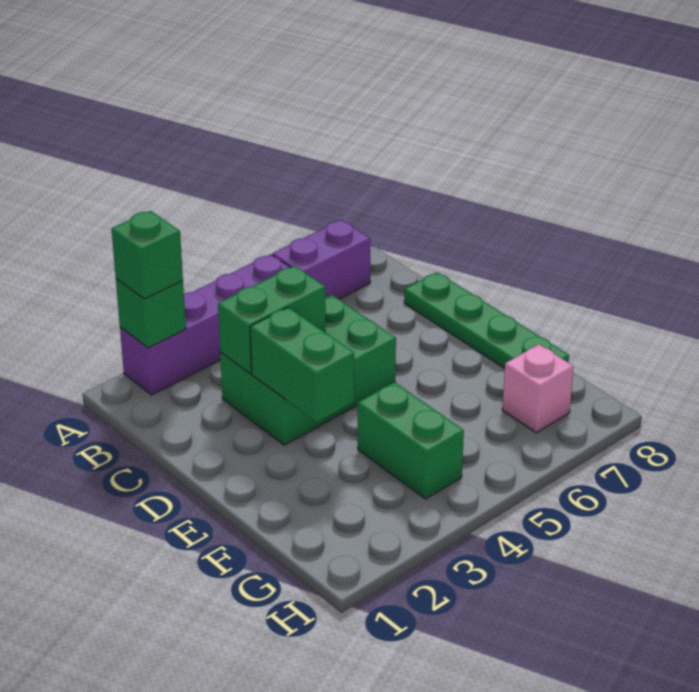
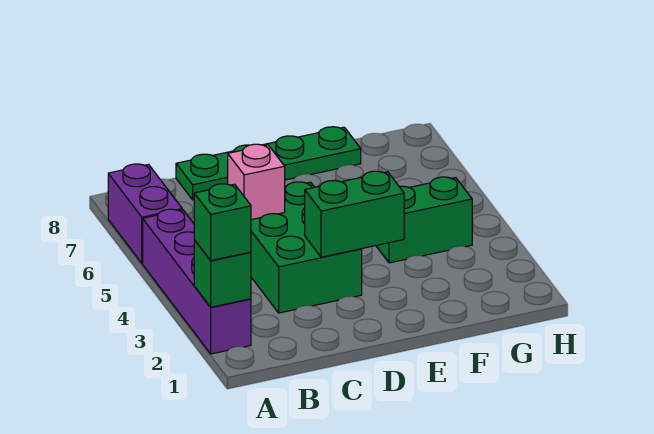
green 1x2 brick [218,266,326,374] -> none
pink 1x1 brick [502,344,574,433] -> pink 1x1 brick moved to [228,144,285,220]

